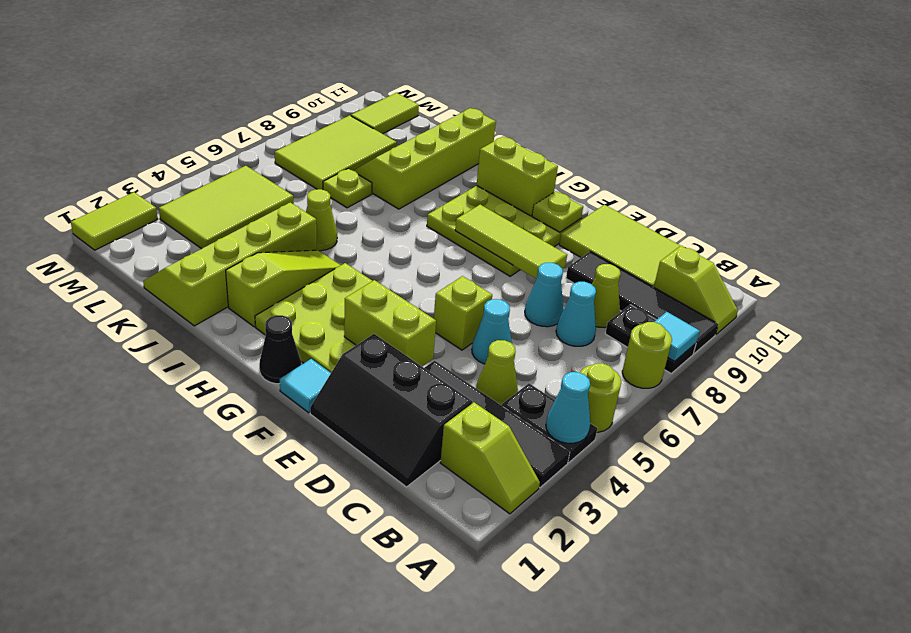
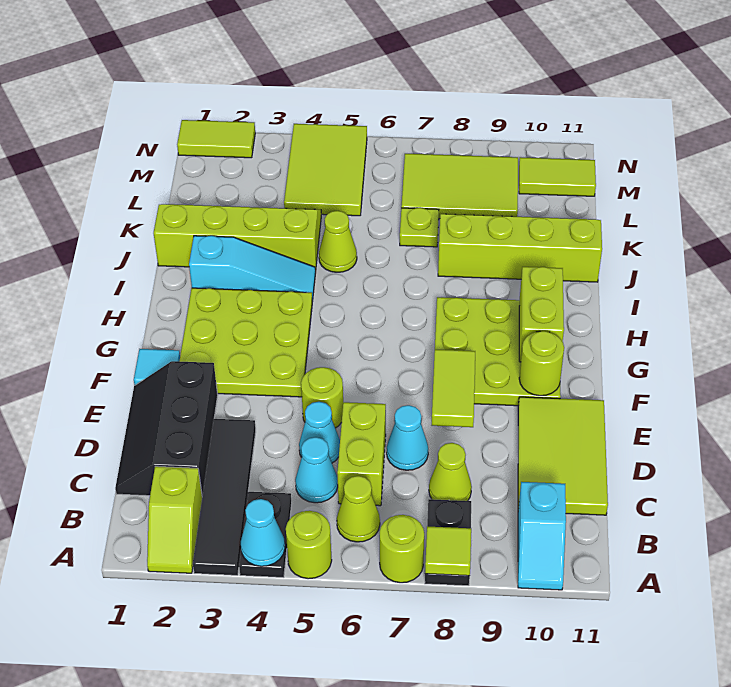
cyan 1x1 tile [654,312,700,362] -> lime 1x1 tile [425,526,471,576]
black 1x4 tile [566,252,718,354] -> none
lime 1x2 slope [654,246,738,335] -> cyan 1x2 slope [518,482,566,590]
lime 1x1 cone [476,340,518,406] -> lime 1x1 cone moved to [337,476,380,542]
cyan 1x1 cone [556,282,596,346] -> cyan 1x1 cone moved to [295,437,338,503]
lime 1x2 brick [344,280,436,367] -> lime 1x2 brick moved to [337,402,386,506]
lime 1x1 brick [434,276,492,350] -> lime 1x1 round brick [301,367,343,428]
lime 1x3 tile [455,205,567,279] -> lime 1x2 tile [432,349,475,427]
lime 1x1 plate [532,191,583,232] -> lime 1x1 round brick [519,331,564,396]
black 1x1 cone [259,315,301,384] -> none
lime 1x3 slope [226,250,341,327] -> cyan 1x3 slope [189,236,315,300]
lime 2x3 tile [159,166,294,249] -> lime 2x3 tile turned to [284,124,367,216]

